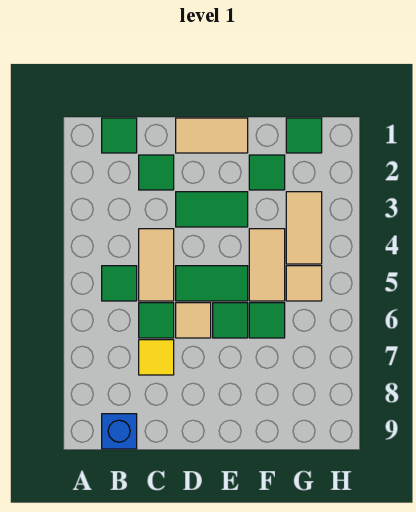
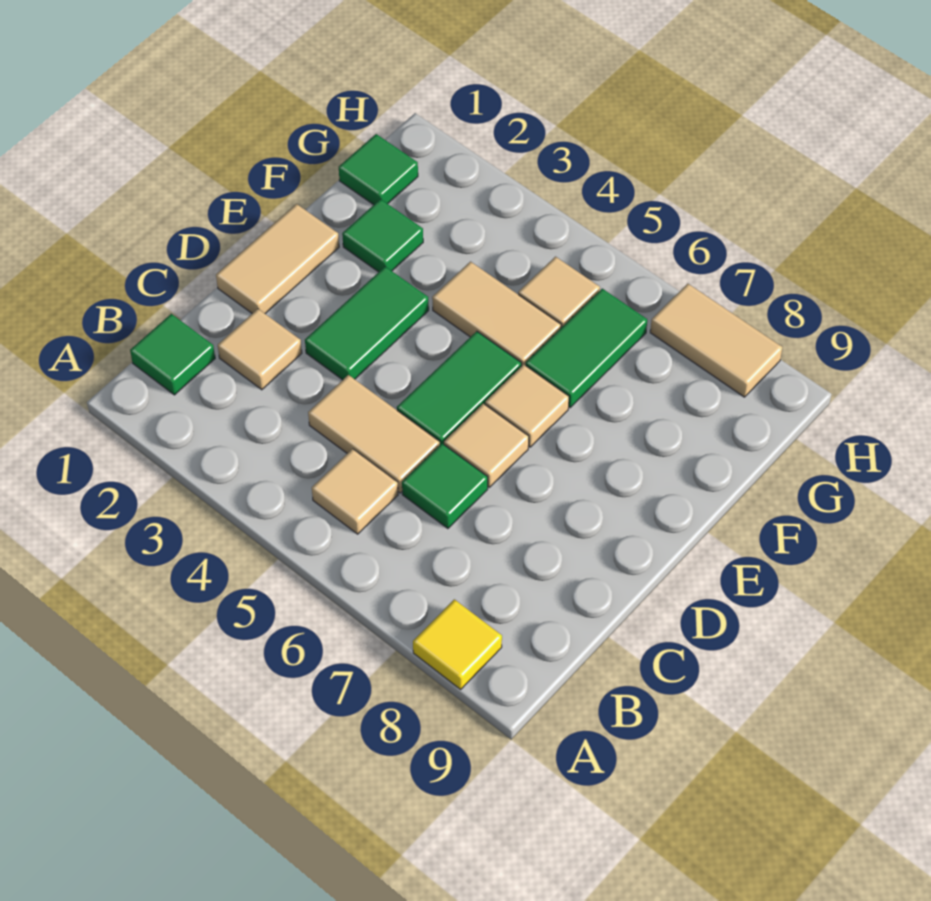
green 1x1 tile [102,266,137,301] -> tan 1x1 tile [312,449,398,534]
blue 1x1 brick [102,414,137,449] -> none
green 1x1 tile [139,155,174,190] -> tan 1x1 tile [218,309,302,390]
yellow 1x1 tile [139,340,174,375] -> yellow 1x1 tile moved to [413,599,502,689]
green 1x1 tile [213,303,248,338] -> tan 1x1 tile [485,364,569,447]
green 1x1 tile [249,303,285,338] -> green 1x2 tile [526,289,647,408]
tan 1x2 tile [286,192,322,264] -> tan 1x2 tile moved to [650,284,782,397]

